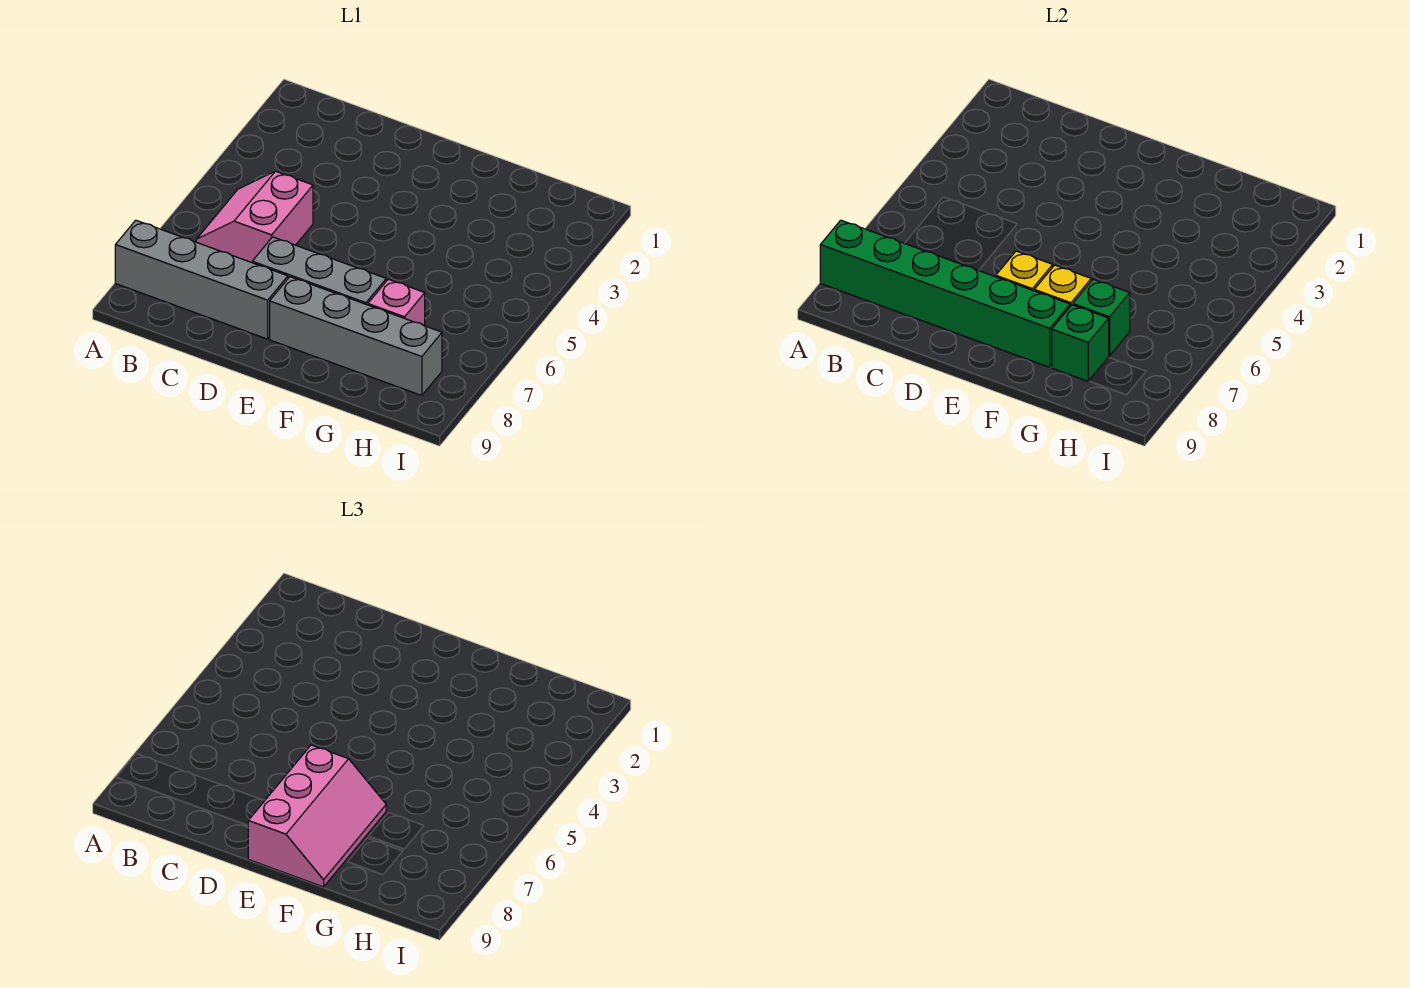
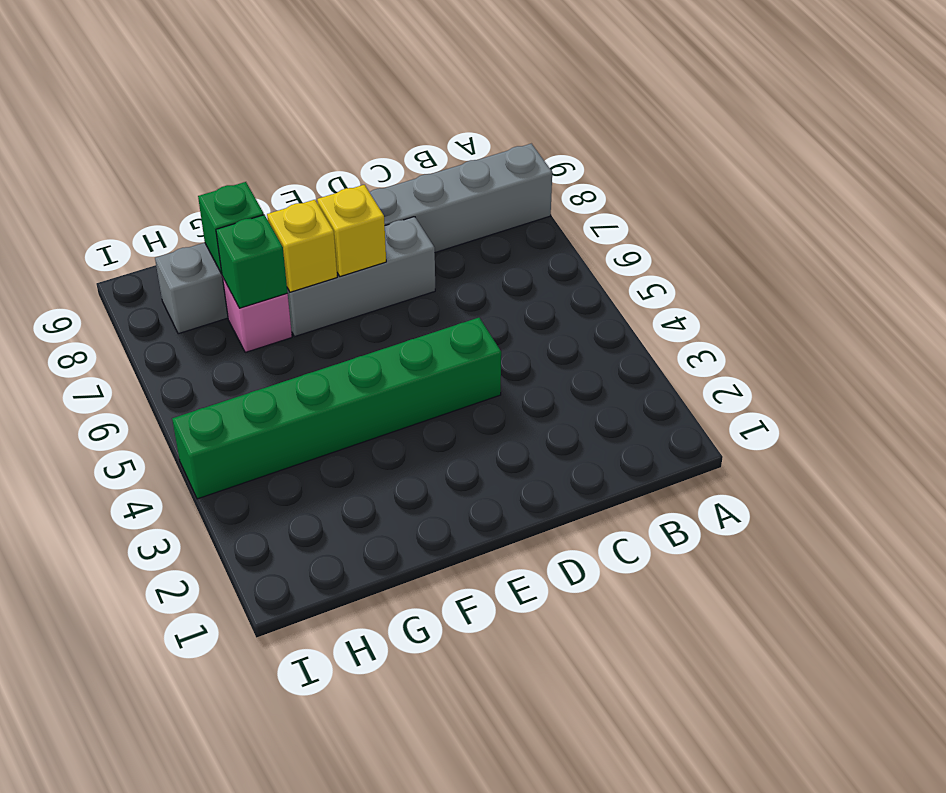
green 1x6 brick [820,220,1070,367] -> green 1x6 brick moved to [172,318,501,499]
pink 2x2 slope [196,171,313,263] -> none
pink 2x3 slope [248,745,386,887] -> none

